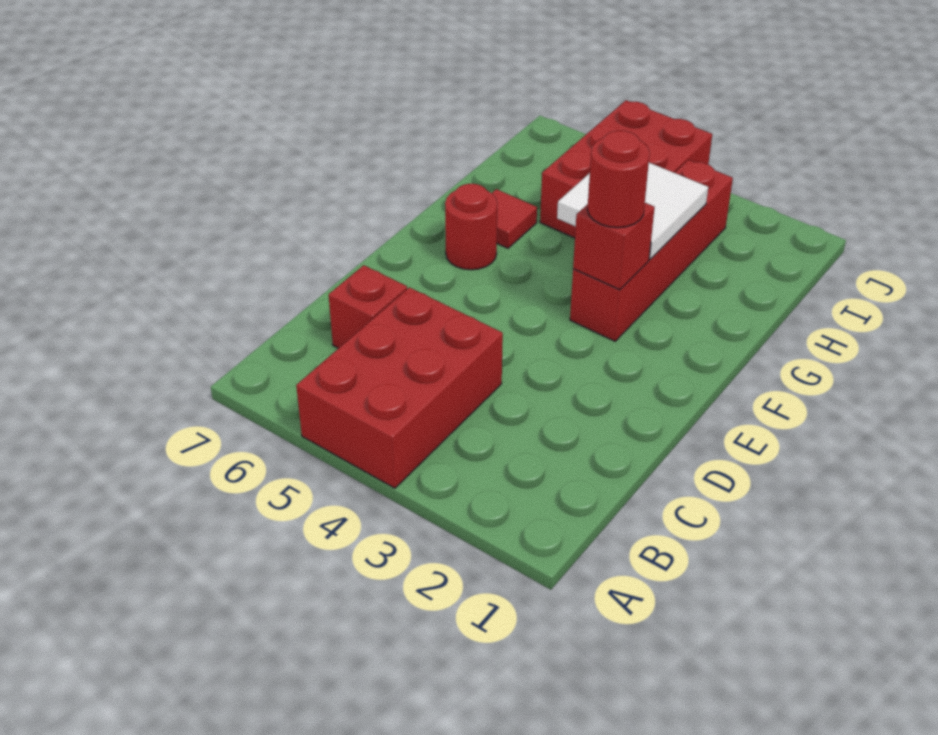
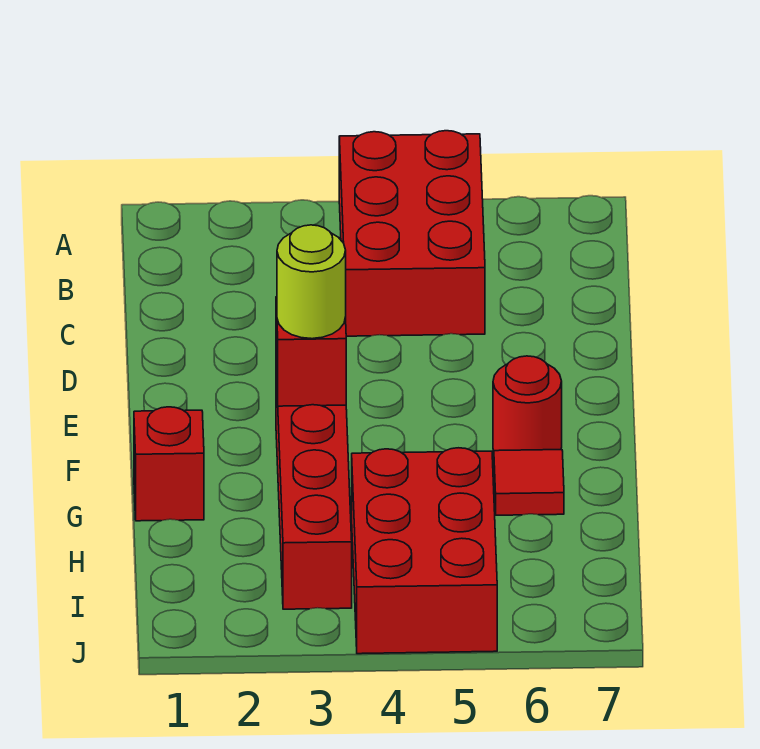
red 1x1 brick [329,265,407,348] -> red 1x1 brick moved to [134,407,204,521]
red 1x1 round brick [587,131,650,228] -> lime 1x1 round brick [277,225,346,339]
white 2x2 tile [557,163,708,259] -> none

